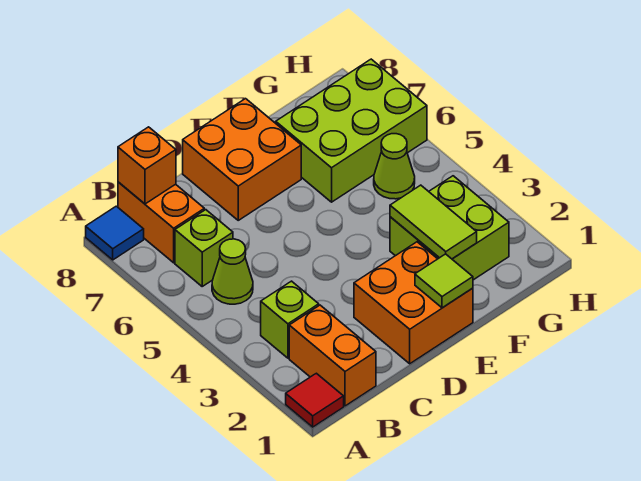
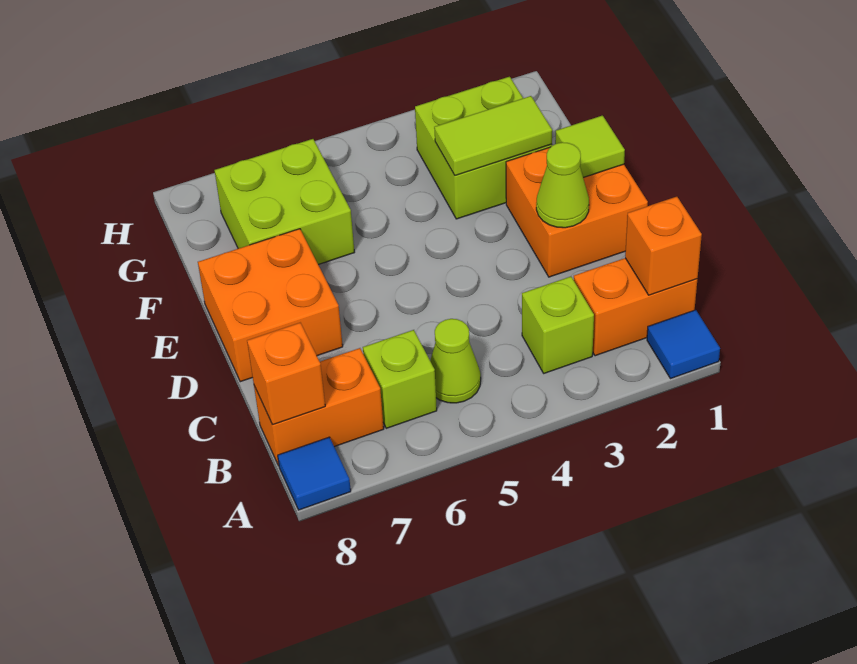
red 1x1 tile [286,373,344,427] -> blue 1x1 tile [647,310,720,379]
none -> orange 1x1 brick [625,197,702,295]
lime 2x3 brick [276,59,427,202] -> lime 2x2 brick [215,139,355,265]
lime 1x1 cone [374,134,415,199] -> lime 1x1 cone moved to [536,142,589,228]

